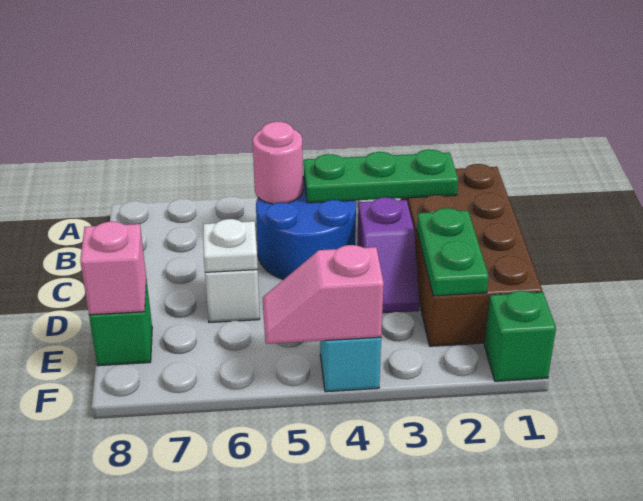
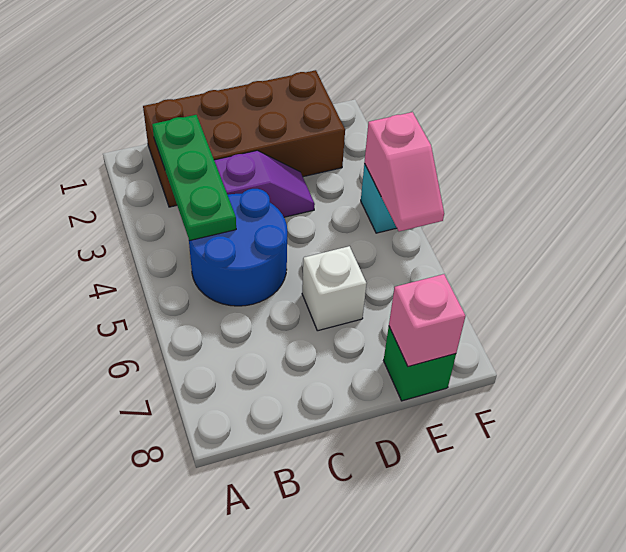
pink 1x1 round brick [253,122,303,204] -> none
green 1x2 plate [417,208,489,296] -> none
white 1x1 plate [203,219,258,272] -> none
green 1x1 brick [484,291,556,381] -> none

